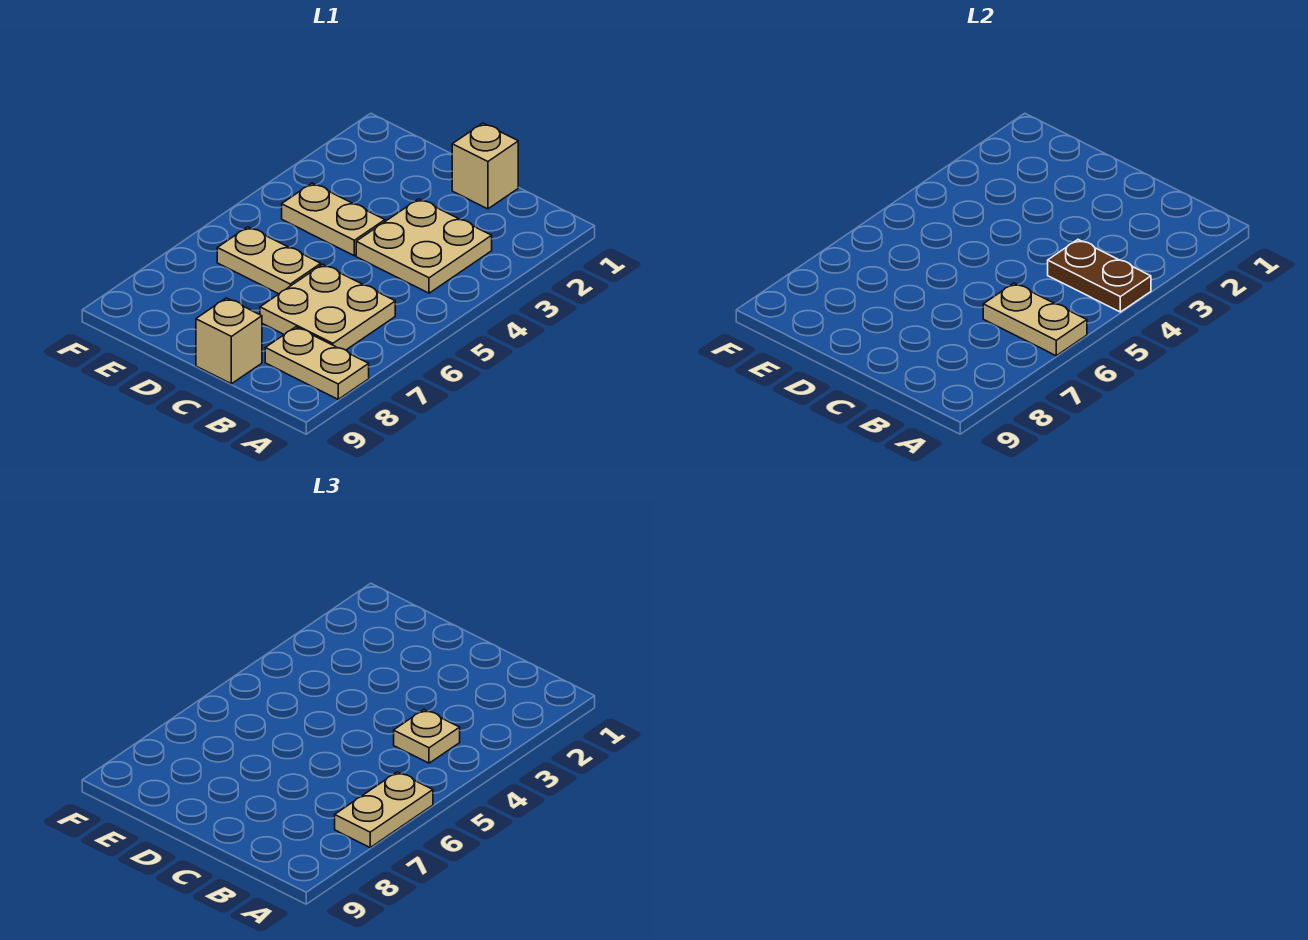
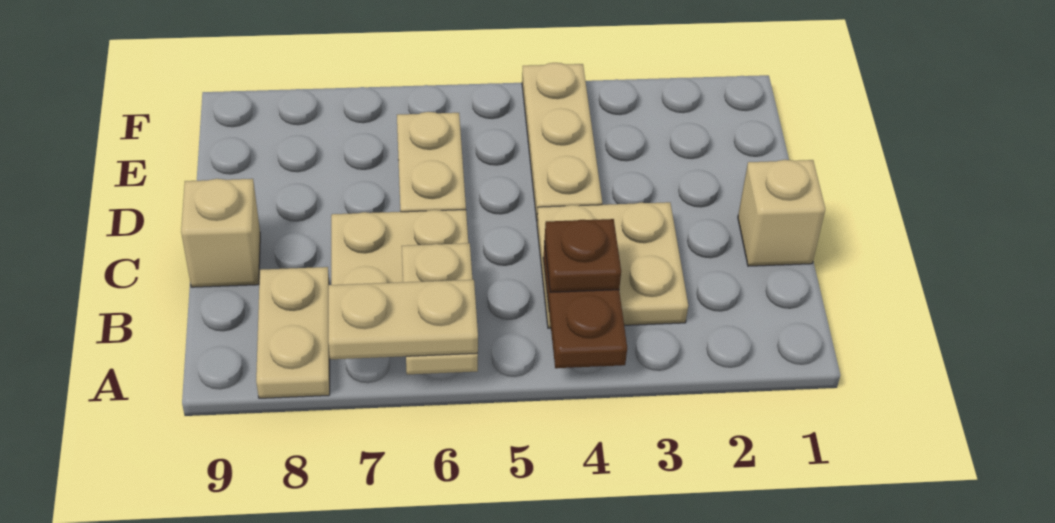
tan 1x1 plate [394,710,460,763] -> brown 1x1 plate [545,219,621,292]
tan 1x2 plate [282,183,385,256] -> tan 1x3 plate [522,63,602,220]

